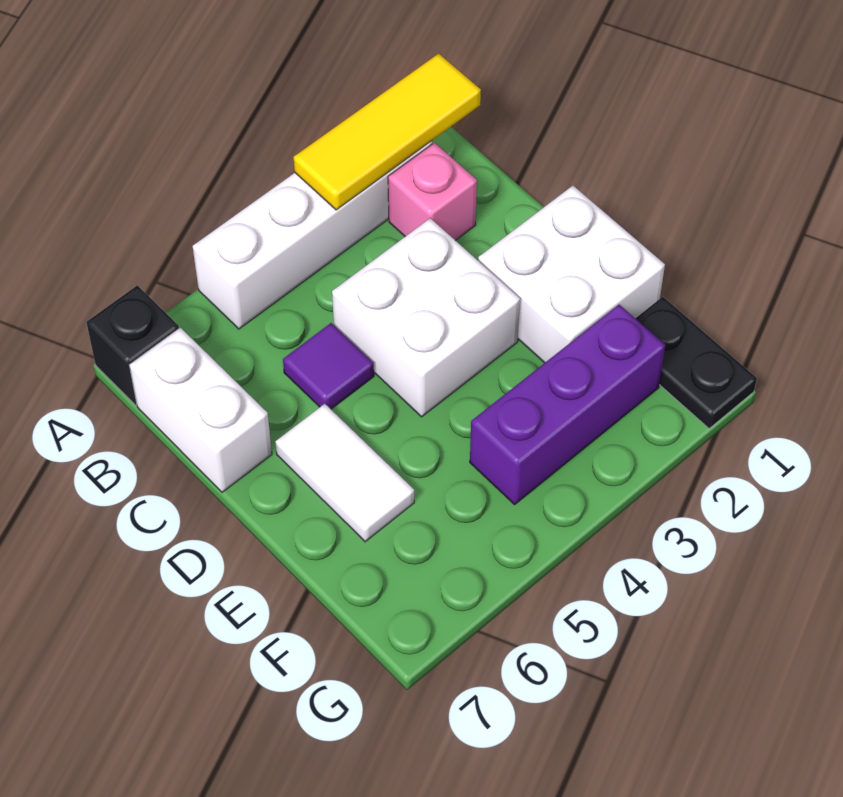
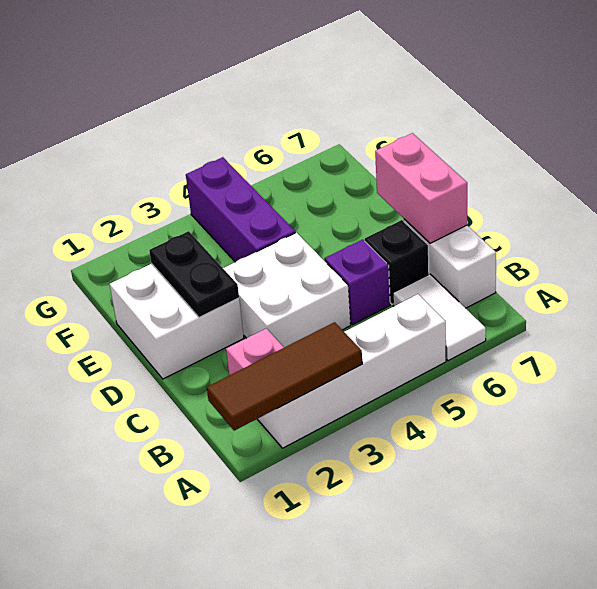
yellow 1x3 tile [294,54,481,210] -> brown 1x3 tile [207,322,362,431]
black 1x1 brick [86,285,179,405] -> black 1x1 brick moved to [365,220,429,304]
purple 1x1 tile [283,323,374,409] -> purple 1x1 brick [325,240,390,324]
none -> pink 1x2 brick [375,133,467,243]
white 1x2 tile [275,404,414,542] -> white 1x2 tile moved to [393,274,486,361]
black 1x2 plate [635,297,757,428] -> black 1x2 plate moved to [149,231,239,318]
purple 1x3 brick [470,305,665,505] -> purple 1x3 brick turned to [186,157,295,262]

